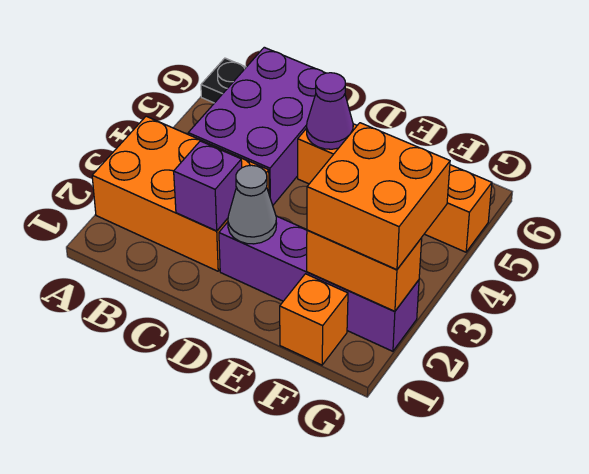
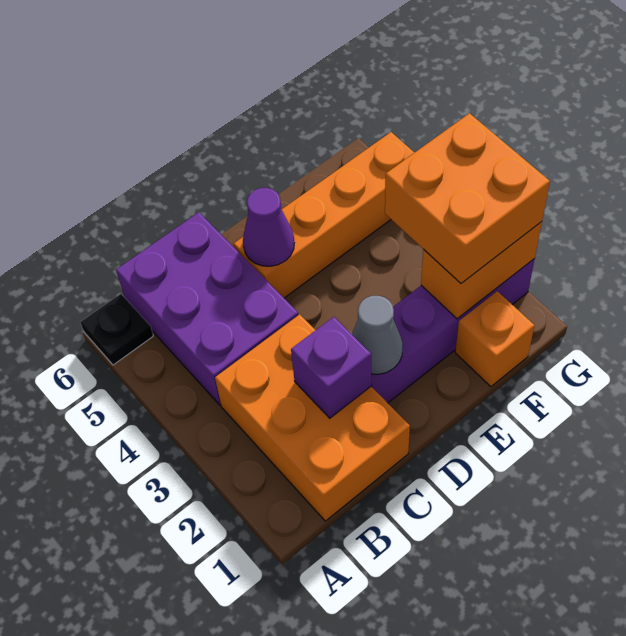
orange 2x3 brick [92,116,269,271] -> orange 2x3 brick turned to [215,314,410,521]

